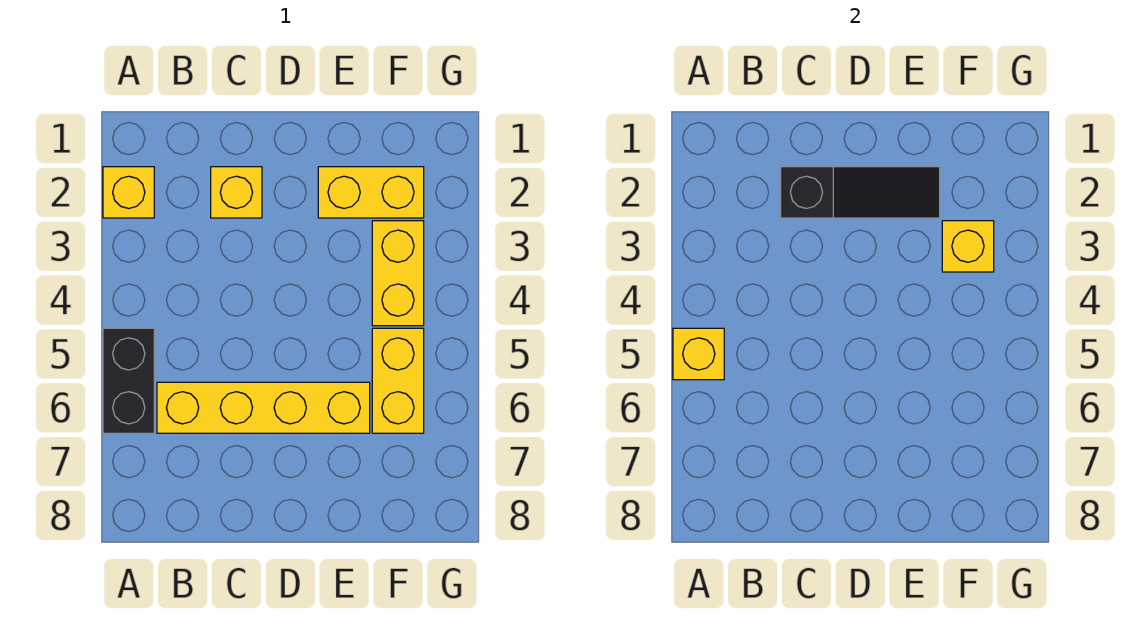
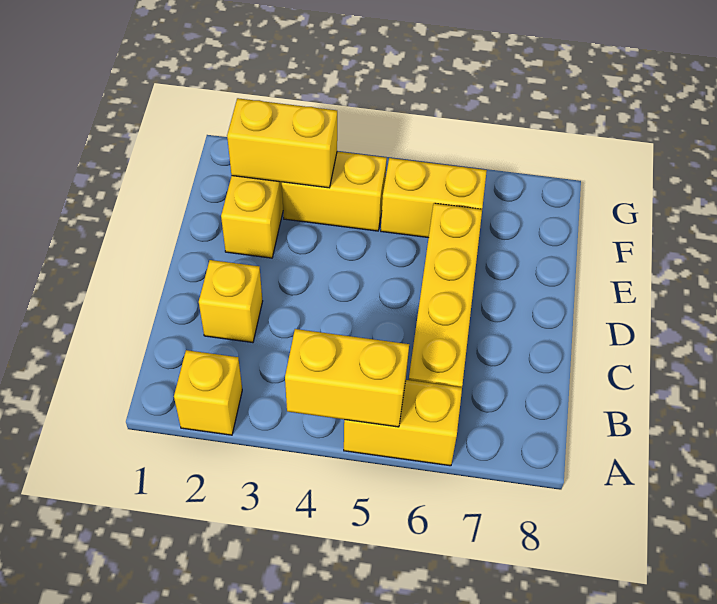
black 1x2 brick [103,328,154,433] -> yellow 1x2 brick [344,380,462,466]
yellow 1x1 brick [673,328,724,380] -> yellow 1x2 brick [285,329,409,427]
black 1x3 slope [781,167,940,218] -> none
yellow 1x1 brick [942,221,994,272] -> yellow 1x2 brick [227,98,337,188]

